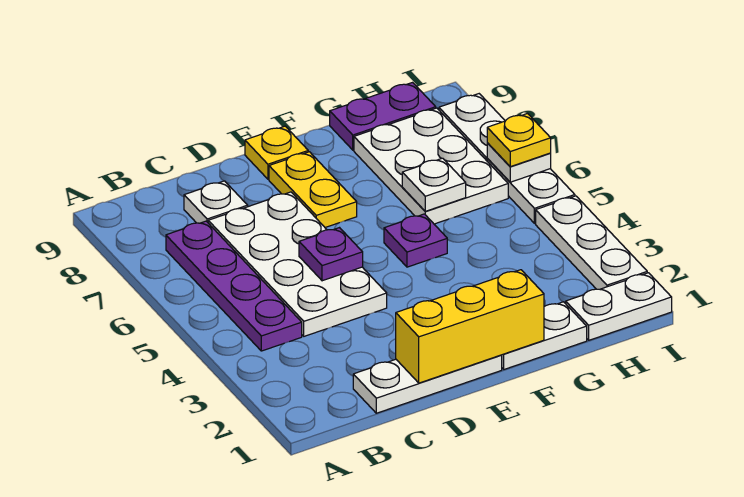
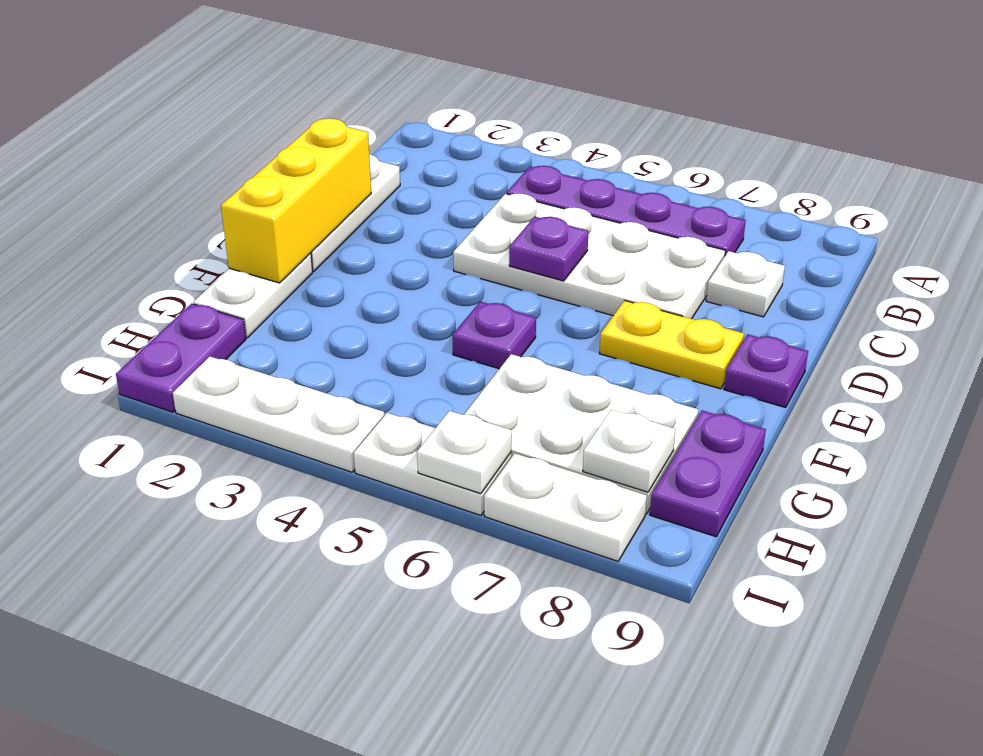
yellow 1x1 plate [245,126,308,179] -> purple 1x1 plate [724,334,808,407]
white 1x1 plate [402,158,466,211] -> white 1x1 plate moved to [583,410,676,492]
white 1x2 plate [565,273,672,340] -> purple 1x2 plate [116,304,246,412]
yellow 1x1 plate [487,114,551,167] -> none

